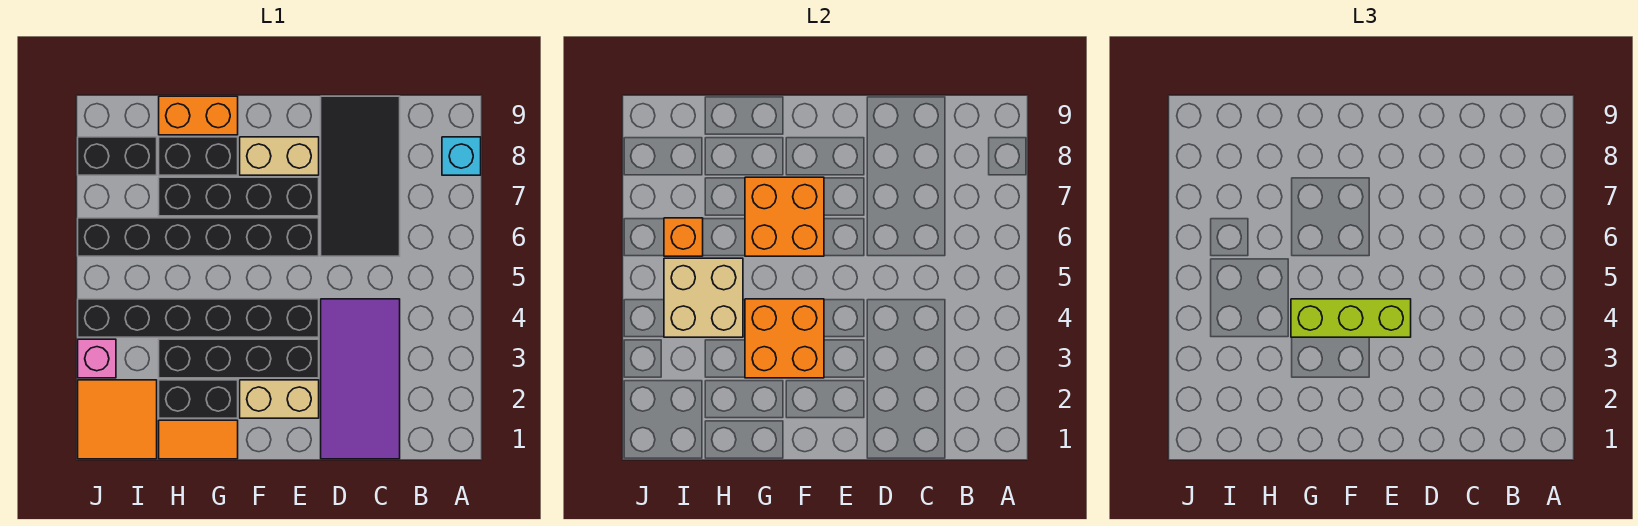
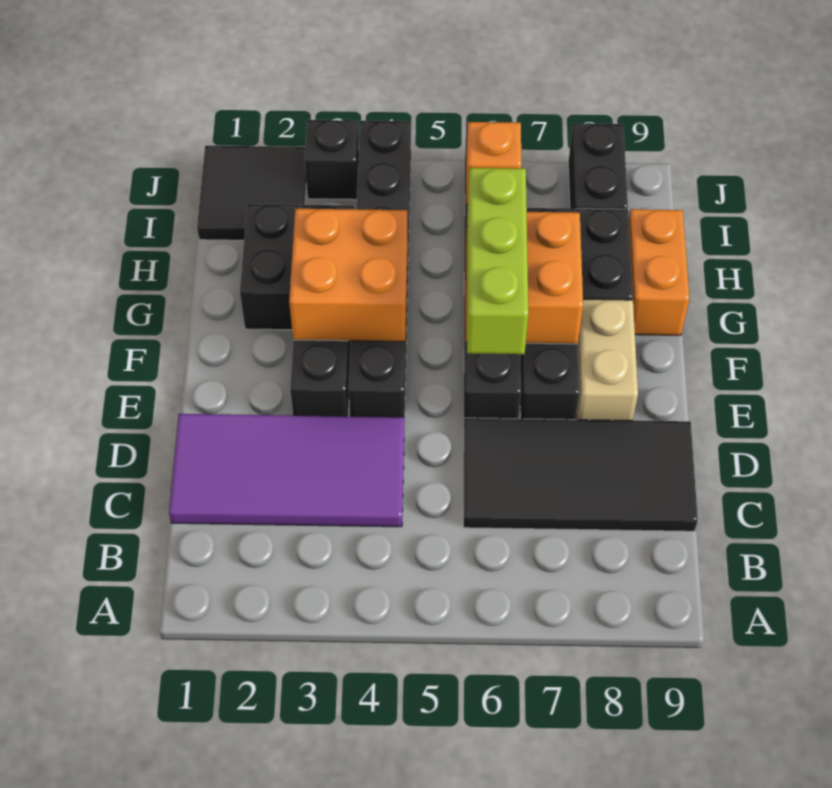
cyan 1x1 brick [442,137,481,175] -> none
tan 1x2 brick [240,380,319,418] -> none
lime 1x3 brick [1291,299,1411,337] -> lime 1x3 brick moved to [467,168,528,354]
orange 1x2 tile [159,420,238,459] -> none
tan 2x2 brick [664,258,743,337] -> none
orange 2x2 tile [78,380,157,459] -> black 2x2 tile [197,146,306,240]
pink 1x1 brick [78,339,116,378] -> black 1x1 brick [305,120,359,200]

